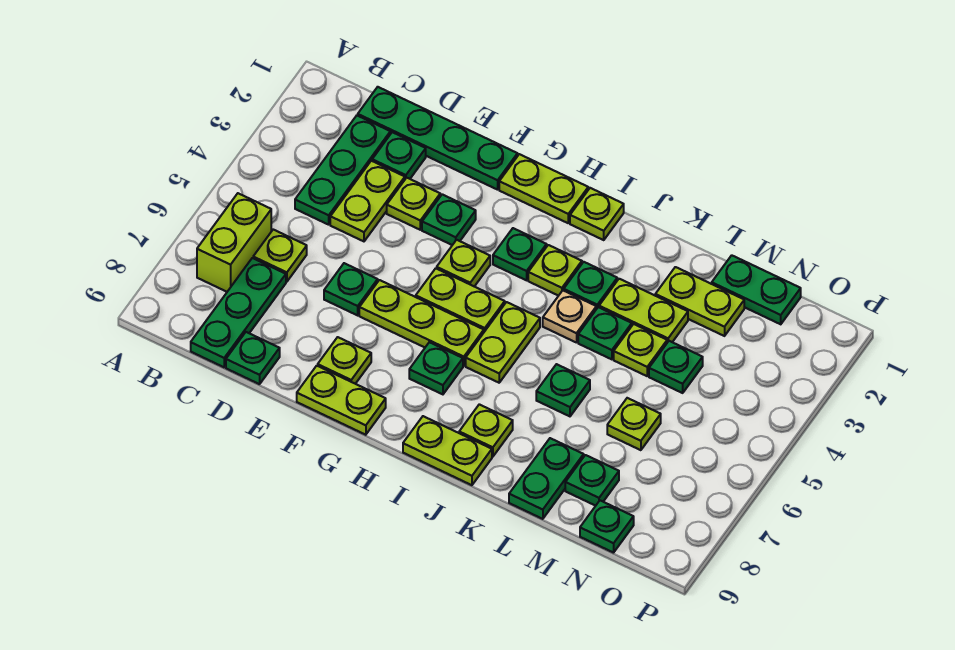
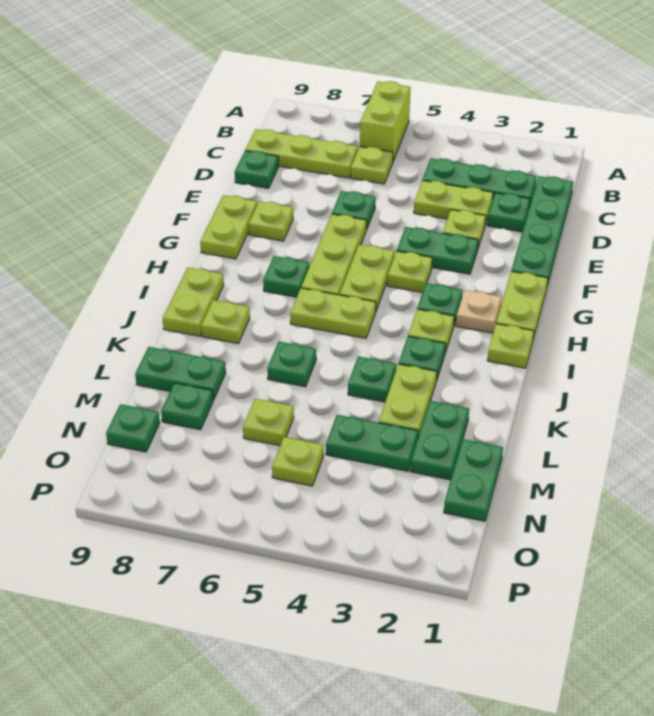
lime 1x2 brick [197,193,271,292] -> lime 1x2 brick turned to [360,81,411,161]
green 1x3 plate [191,258,286,367] -> lime 1x3 plate [246,129,358,178]
green 1x1 plate [422,194,476,245] -> green 1x2 plate [397,227,478,274]
tan 1x1 plate [543,290,596,343] -> tan 1x1 plate moved to [456,290,502,333]
lime 1x2 plate [655,267,744,336] -> green 1x2 plate [410,401,469,480]
lime 1x1 plate [614,324,667,376] -> lime 1x1 plate moved to [272,437,324,486]
green 1x1 plate [649,341,703,393] -> green 1x2 plate [326,415,418,471]

